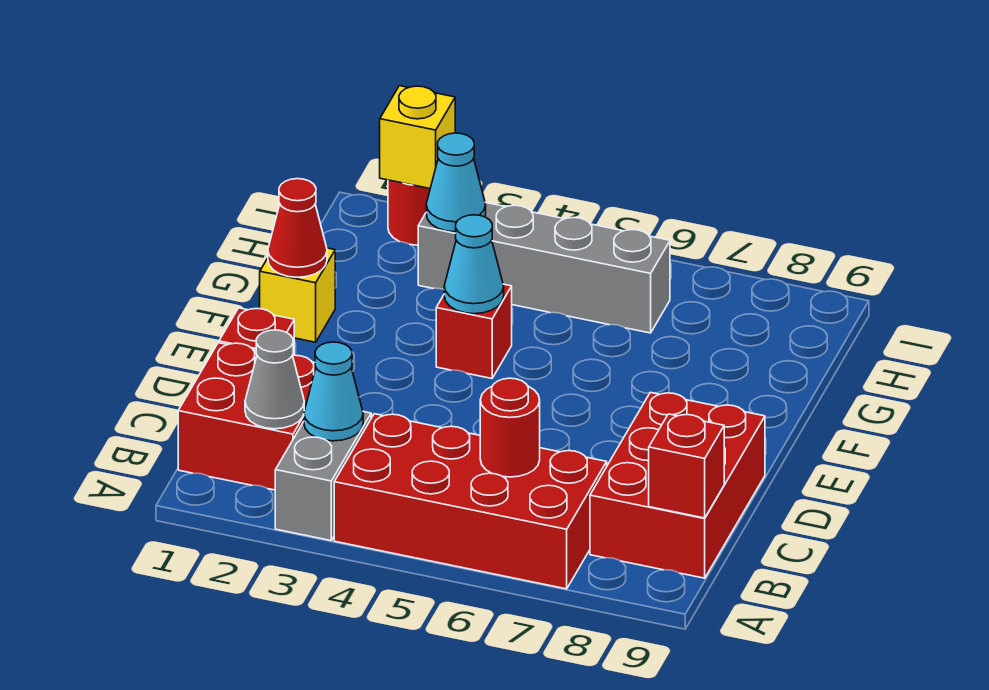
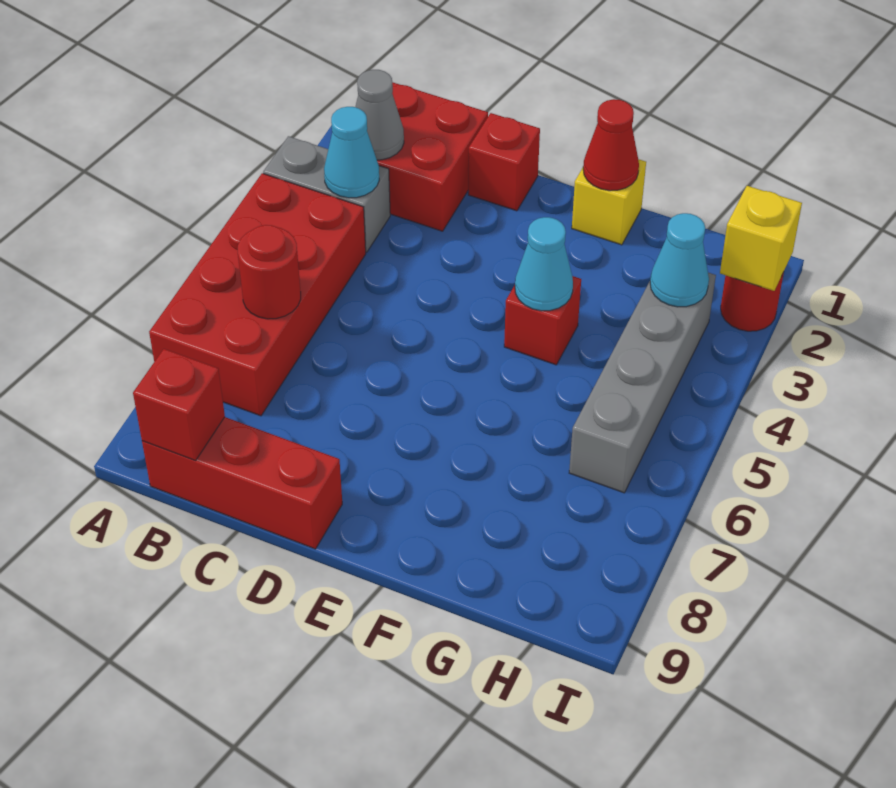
red 2x3 brick [590,392,765,578] -> red 1x3 brick [142,417,342,549]

